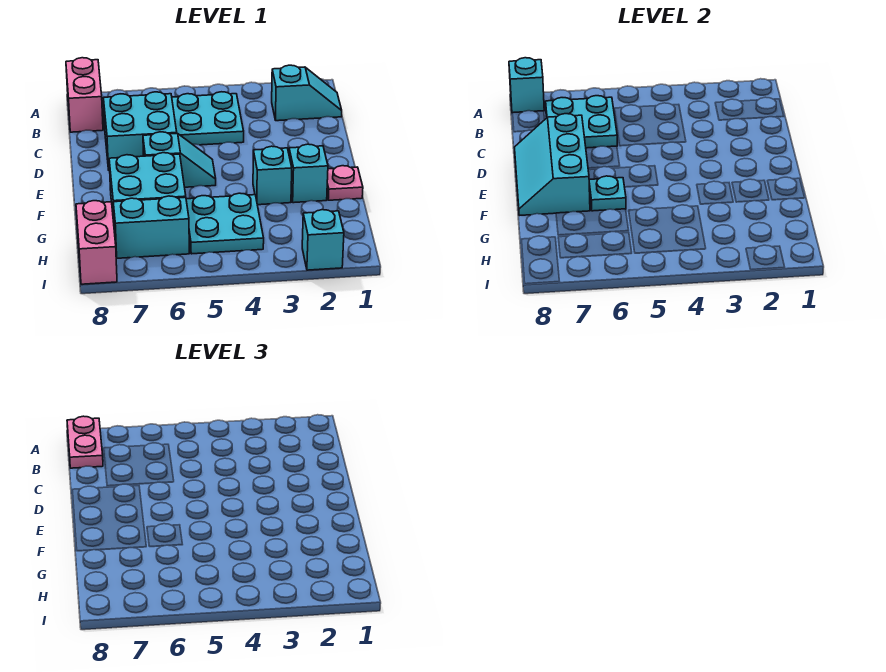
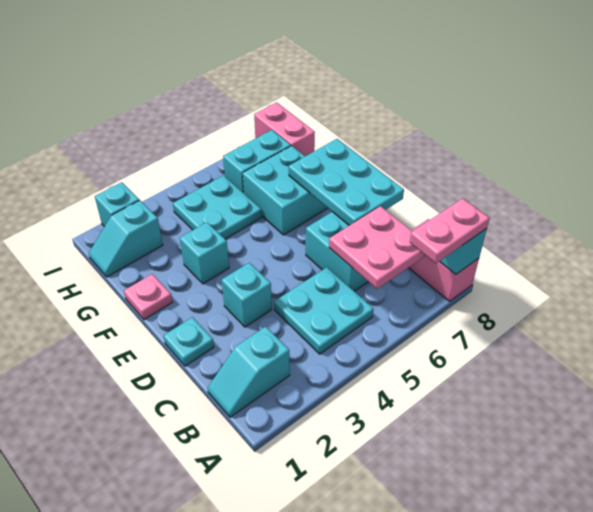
pink 1x2 plate [67,416,103,468] -> pink 1x2 plate turned to [410,198,490,263]
cyan 2x2 plate [546,96,617,148] -> pink 2x2 plate [329,206,426,289]
cyan 2x3 slope [515,114,590,215] -> cyan 2x3 plate [289,139,404,226]
cyan 1x2 slope [143,132,216,187] -> cyan 1x2 slope moved to [89,200,163,277]
cyan 1x1 brick [289,144,328,203] -> cyan 1x1 brick moved to [222,263,272,327]
cyan 1x1 plate [589,176,626,211] -> cyan 1x1 plate moved to [163,317,214,366]

